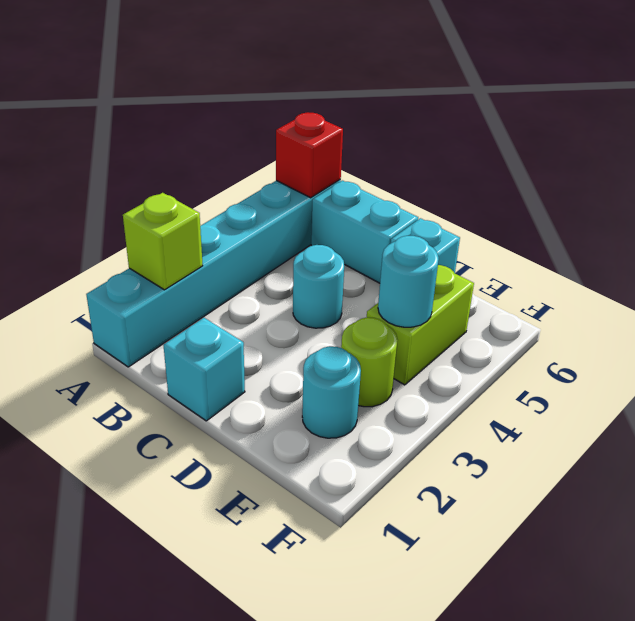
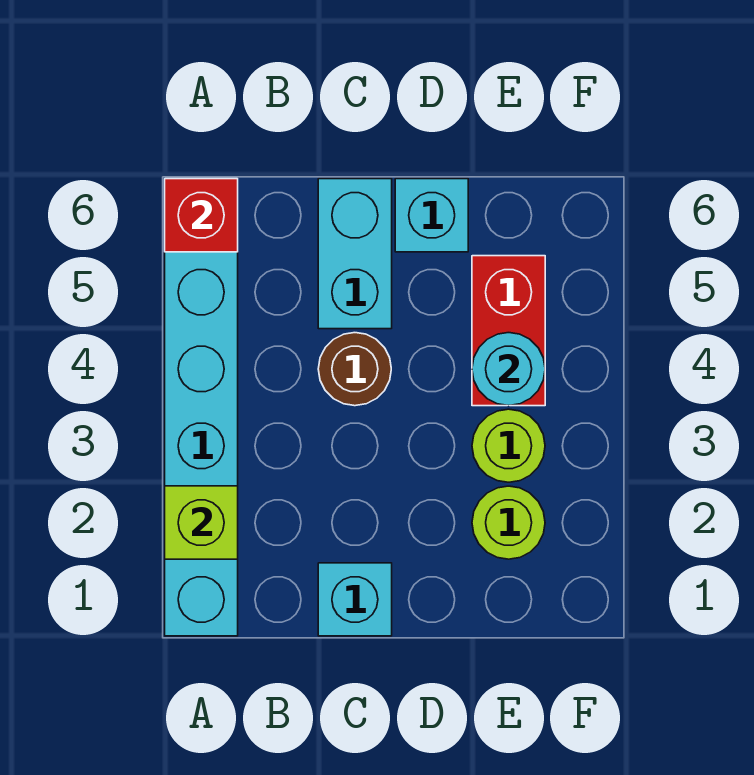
cyan 1x2 brick [311,181,418,283] -> cyan 1x2 brick turned to [318,179,392,329]
cyan 1x1 round brick [293,245,344,328] -> brown 1x1 round brick [318,333,391,406]
cyan 1x1 round brick [302,346,361,438] -> lime 1x1 round brick [472,486,545,559]
lime 1x2 brick [367,265,474,385] -> red 1x2 brick [472,256,545,406]

